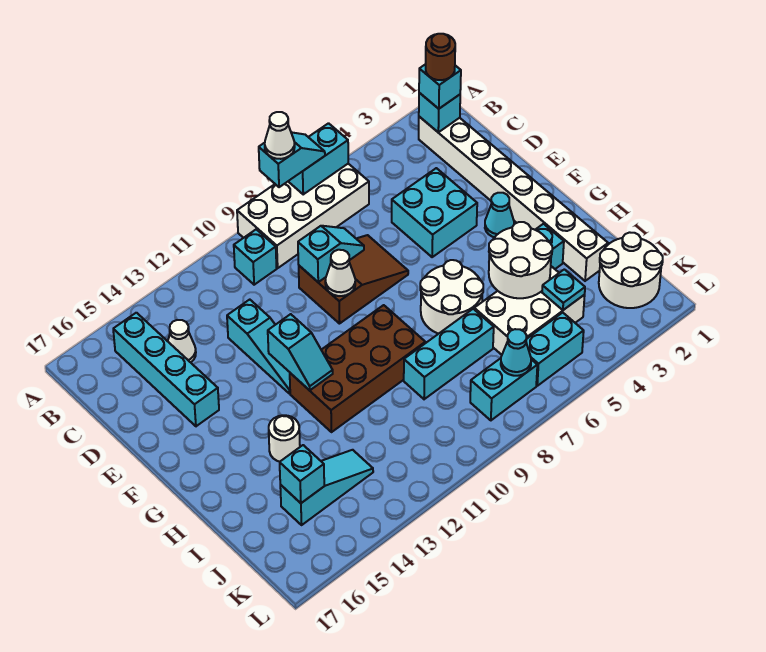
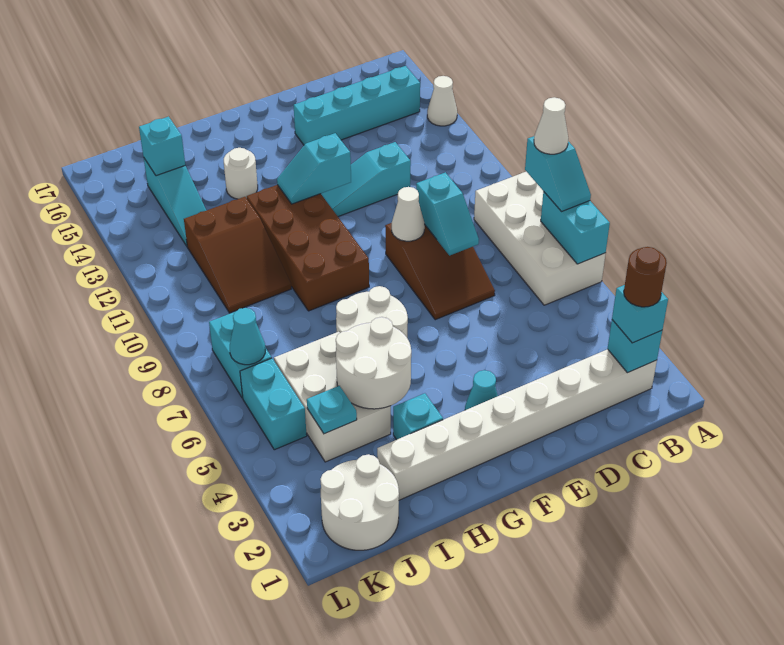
cyan 1x1 brick [234,229,277,285] -> none
white 1x1 cone [168,320,196,362] -> white 1x1 cone moved to [427,76,457,126]
cyan 2x2 brick [392,168,477,257] -> none
cyan 1x3 brick [404,309,494,399] -> none
none -> brown 2x3 slope [184,197,291,313]

